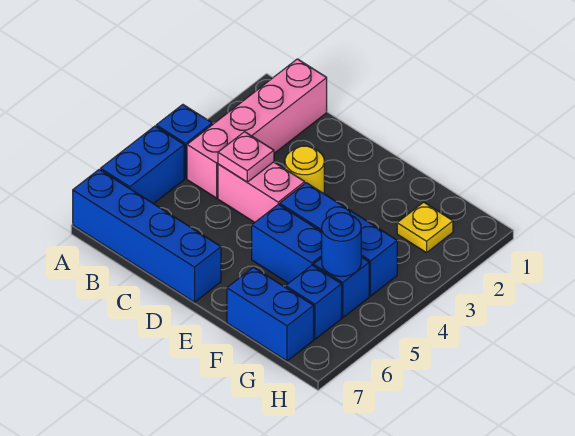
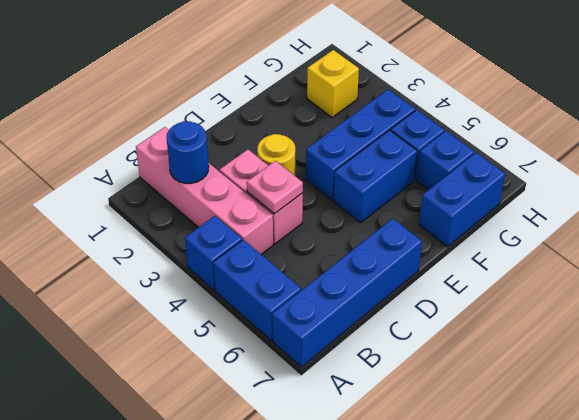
pink 1x2 brick [218,162,305,223] -> pink 1x2 brick turned to [220,149,303,244]
yellow 1x1 plate [397,202,453,253] -> yellow 1x1 brick [307,50,359,118]
blue 1x1 round brick [322,213,361,276] -> blue 1x1 round brick moved to [167,121,209,183]

